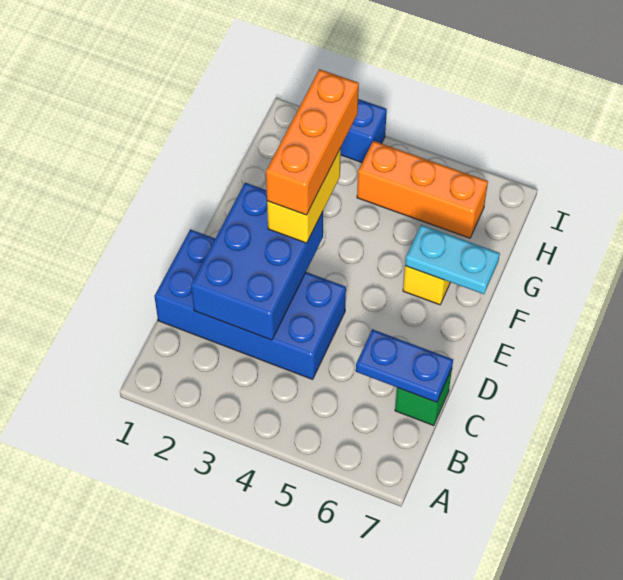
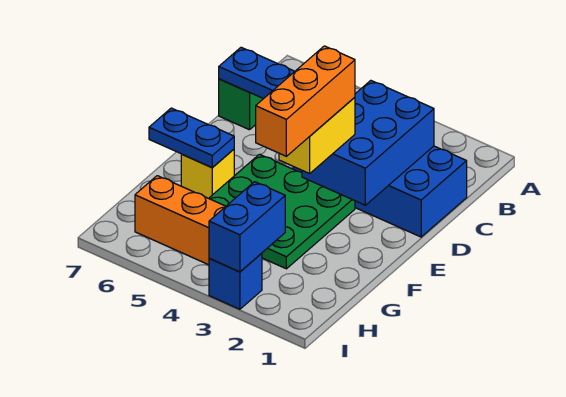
none -> green 3x3 plate [209,154,355,269]
cyan 1x2 plate [405,225,500,294] -> blue 1x2 plate [149,108,234,168]
none -> blue 1x2 brick [209,182,285,272]

